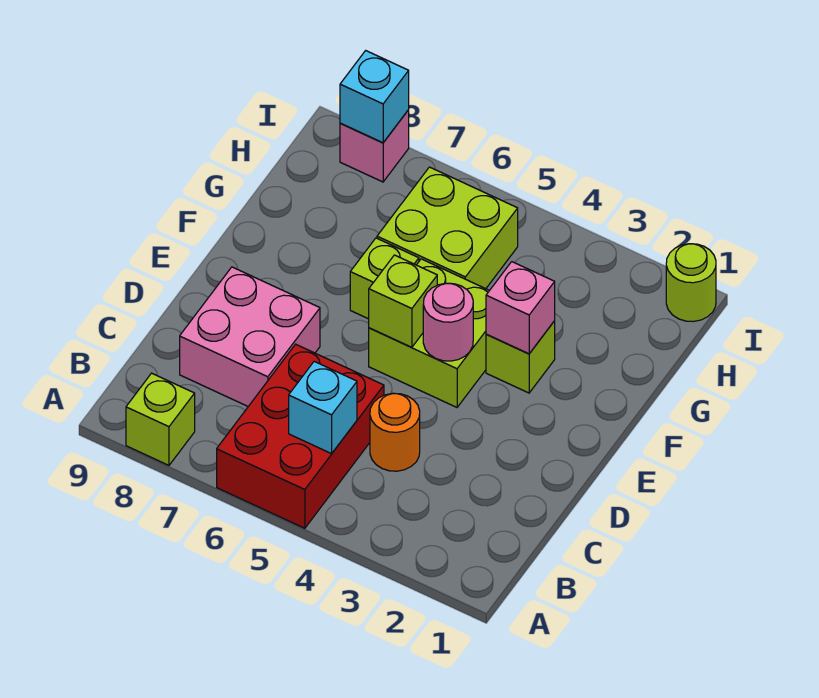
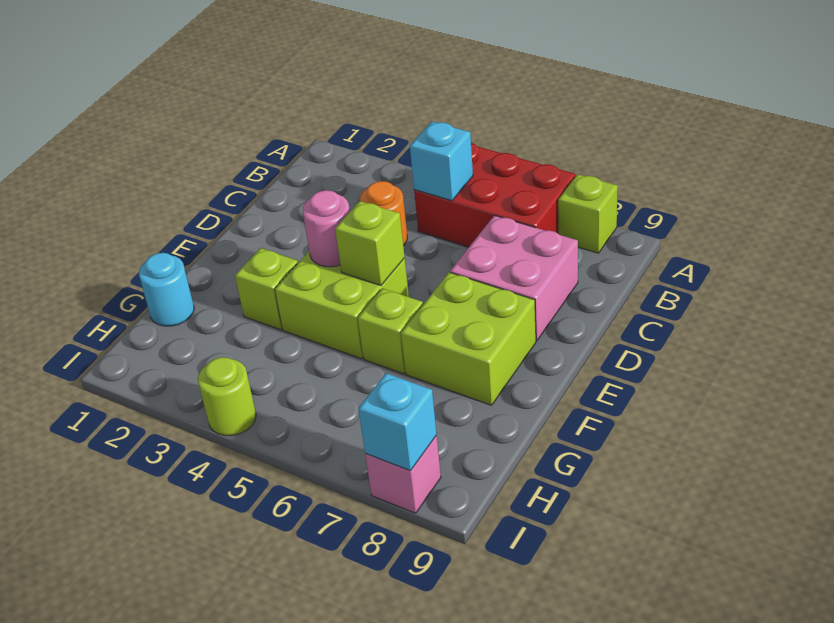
red 2x3 brick [217,344,384,528] -> red 2x3 brick turned to [414,143,575,247]
pink 1x1 brick [486,262,555,354] -> none
none -> cyan 1x1 round brick [139,253,194,326]
lime 2x2 brick [377,167,518,289] -> lime 2x2 brick moved to [401,272,536,405]
lime 1x1 round brick [666,244,716,322] -> lime 1x1 round brick moved to [198,357,256,436]

